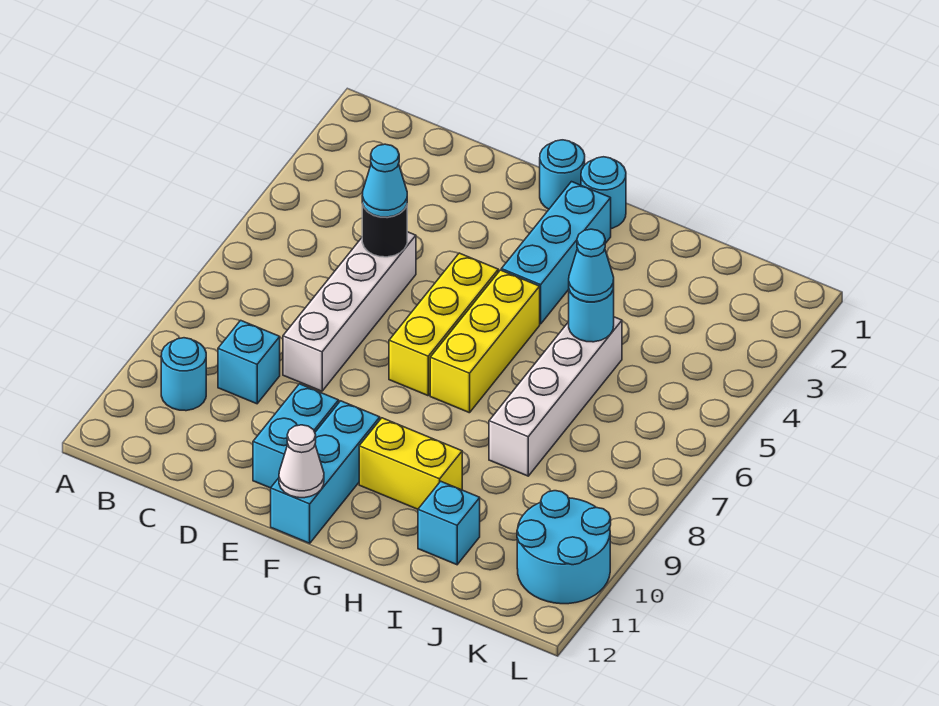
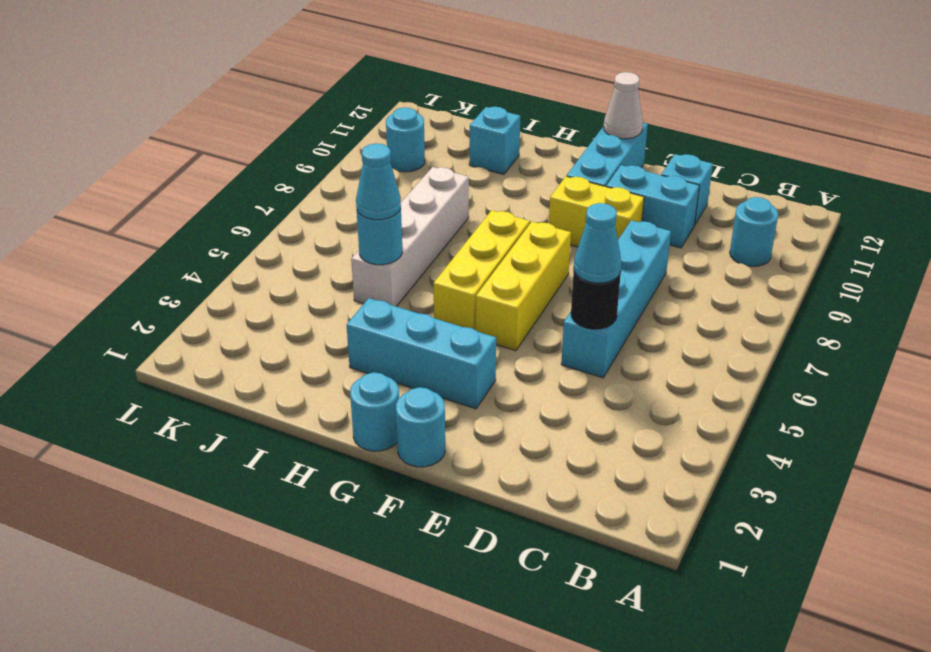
cyan 1x1 brick [218,320,280,404] -> cyan 1x1 brick moved to [661,154,713,225]
white 1x4 brick [283,232,416,391] -> cyan 1x4 brick [561,220,671,378]
cyan 1x2 brick [253,384,339,488] -> cyan 1x2 brick turned to [606,165,699,248]
cyan 1x3 brick [501,182,611,324] -> cyan 1x3 brick turned to [347,298,496,409]
yellow 1x2 brick [359,418,462,509] -> yellow 1x2 brick moved to [549,176,644,247]
cyan 2x2 round brick [517,491,611,604] -> cyan 1x1 round brick [386,107,425,172]

